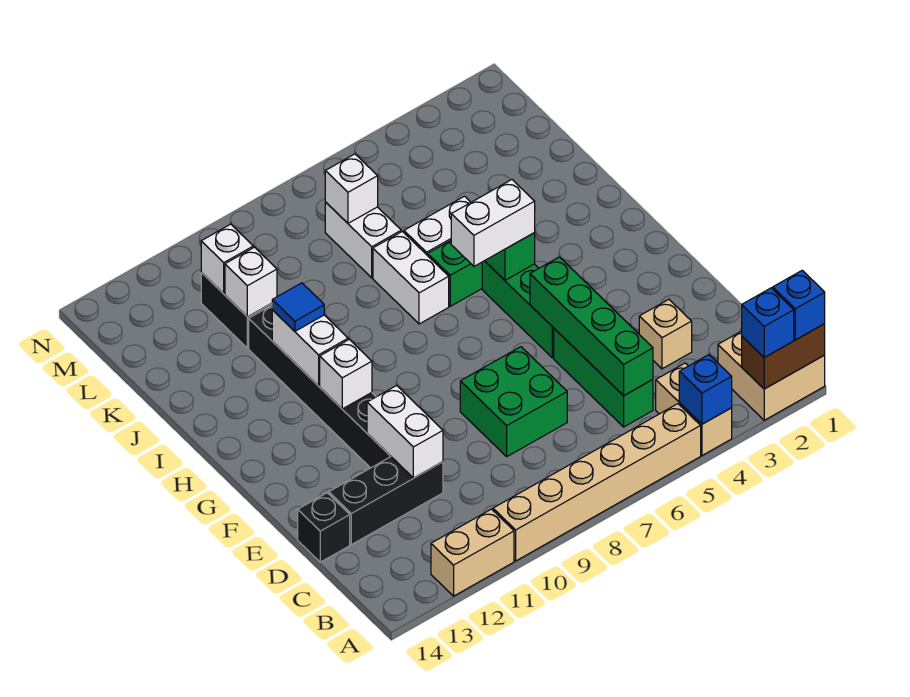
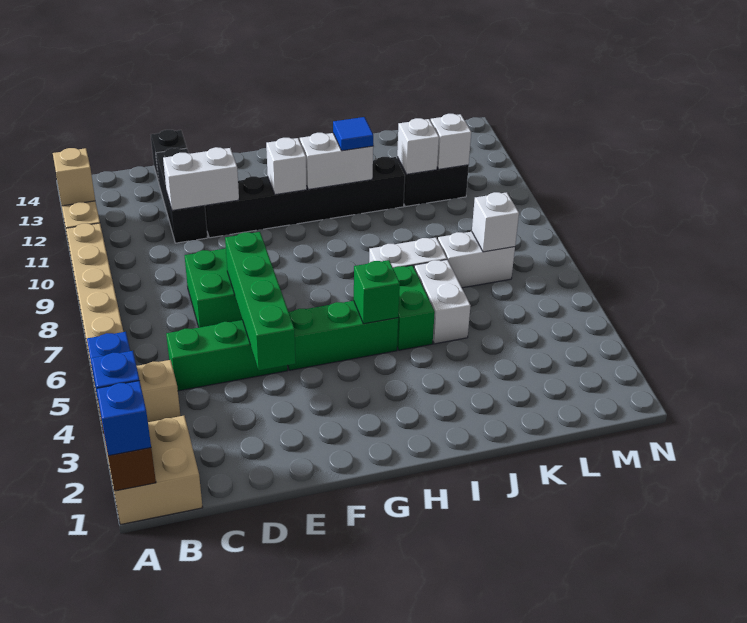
green 1x4 brick [530,257,653,396] -> green 1x4 brick turned to [225,232,296,370]
tan 1x1 brick [639,299,692,369] -> tan 1x1 brick moved to [53,148,95,206]
white 1x2 brick [451,180,535,266] -> none

